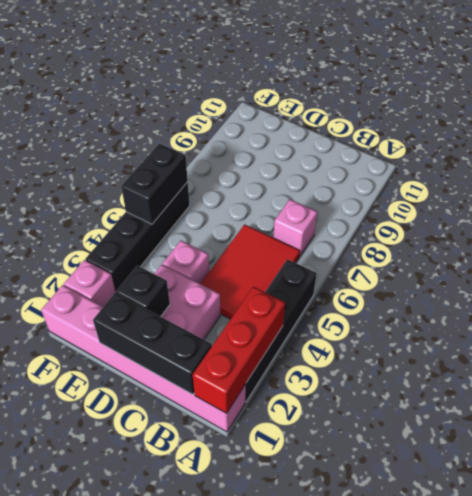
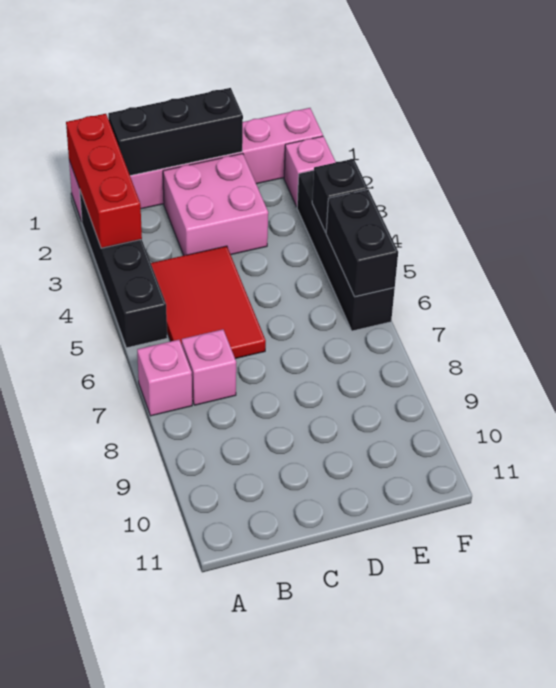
black 1x1 brick [116,266,170,317] -> black 1x1 brick moved to [312,159,368,232]
pink 1x1 brick [163,241,209,284] -> pink 1x1 brick moved to [137,340,192,416]

